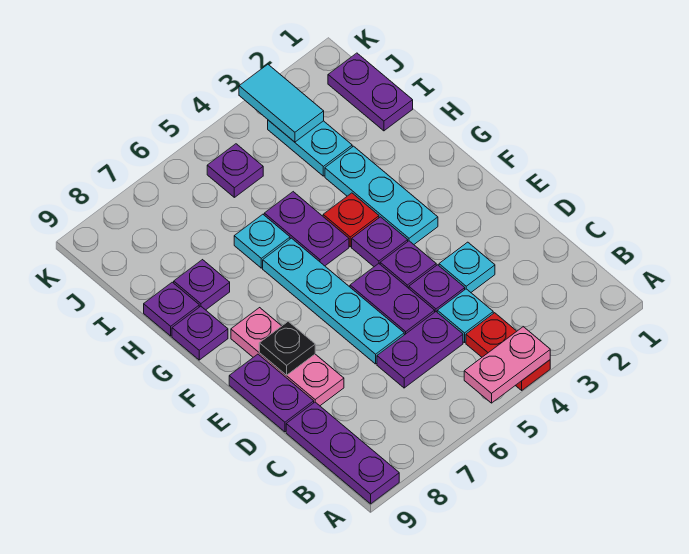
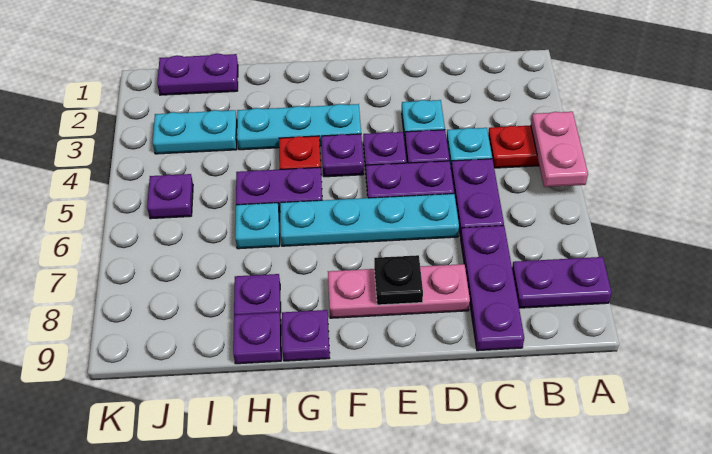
purple 1x3 plate [286,402,399,504] -> purple 1x3 plate turned to [461,226,524,351]
purple 1x2 plate [229,354,314,432] -> purple 1x2 plate moved to [512,257,612,308]
cyan 1x2 tile [239,64,324,142] -> none

